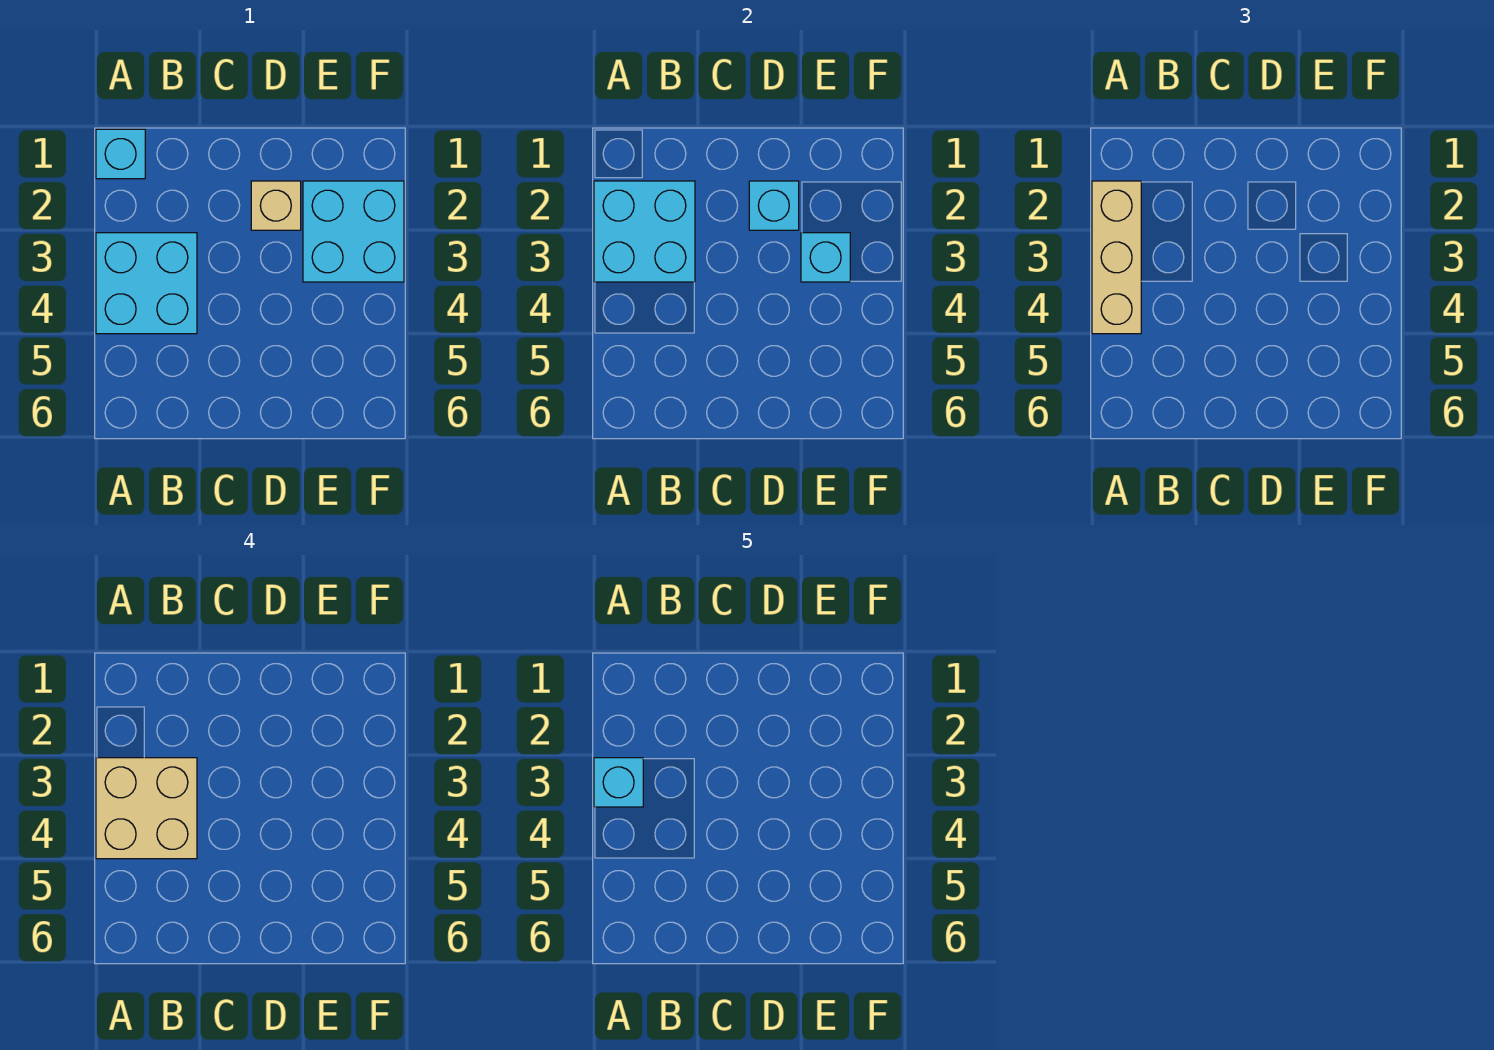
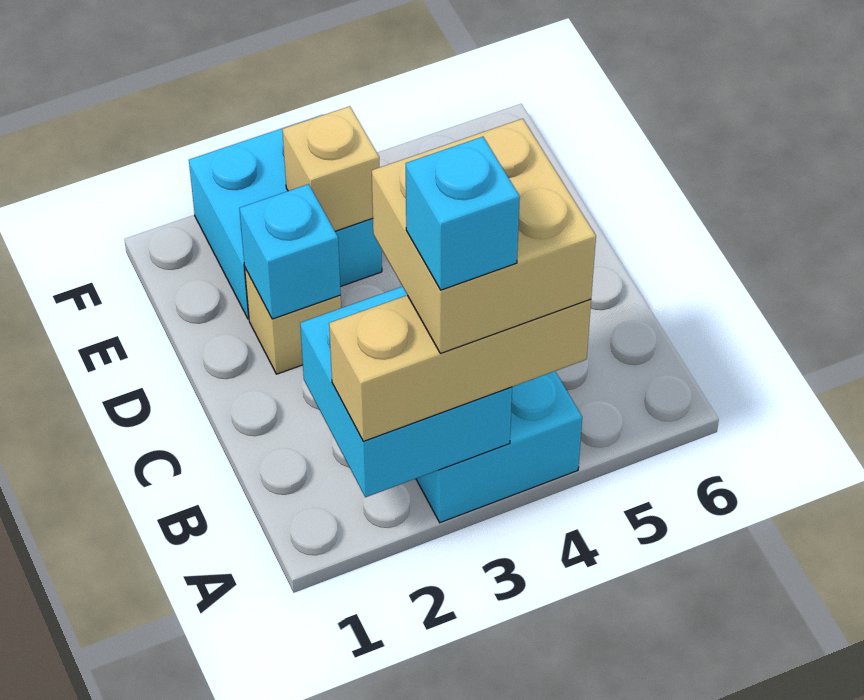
cyan 1x1 brick [96,129,145,179] -> none
cyan 1x1 brick [801,233,850,282] -> tan 1x1 brick [282,106,380,231]

